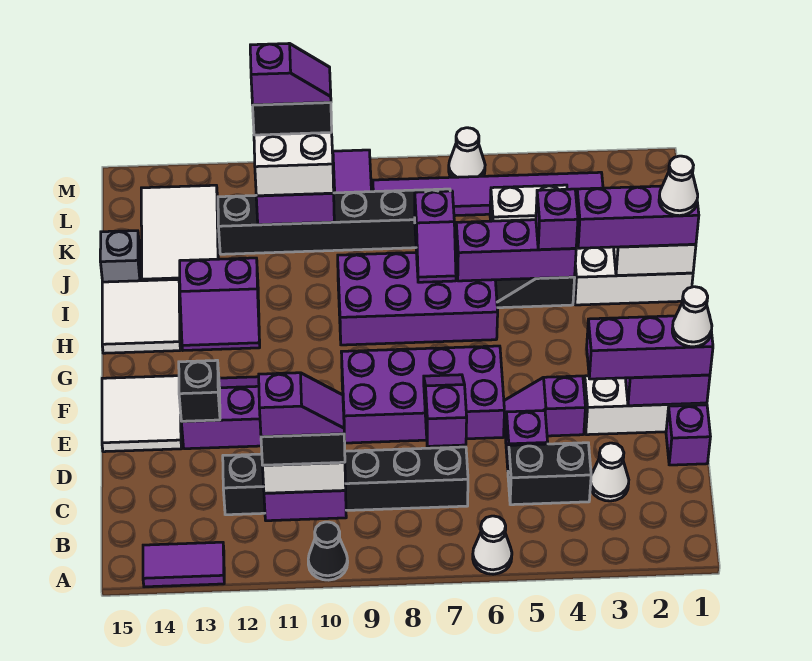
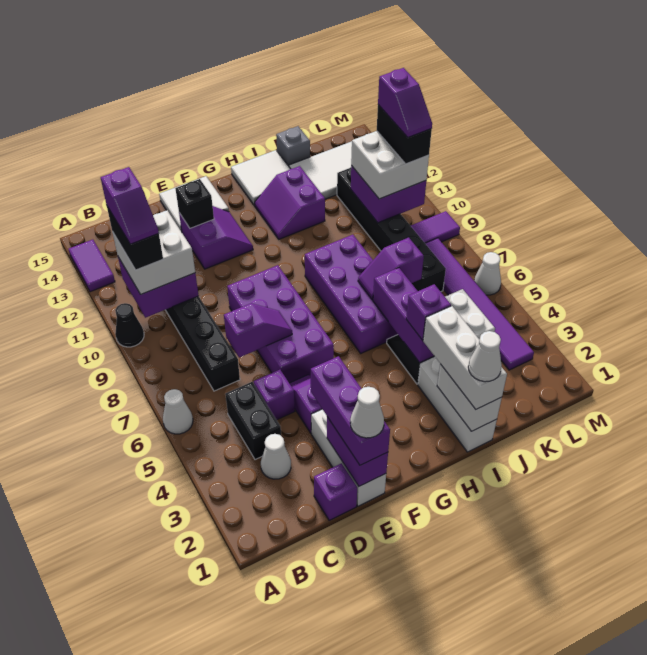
purple 1x3 brick [577,186,699,248] -> white 1x3 brick [423,306,507,409]

